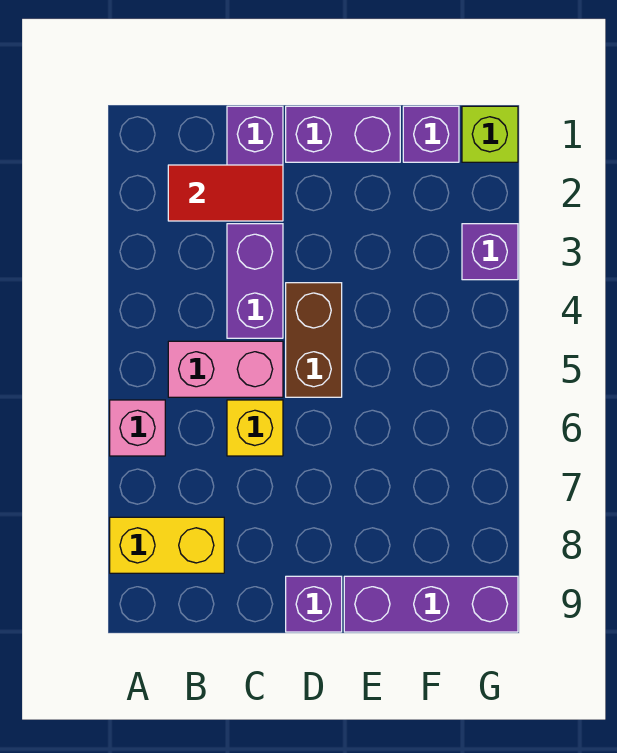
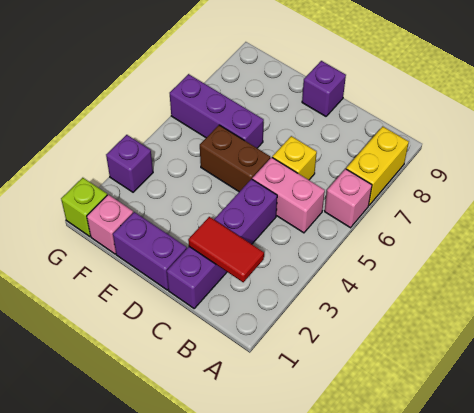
yellow 1x2 brick [110,517,224,573] -> yellow 1x2 brick turned to [346,126,409,205]
brown 1x2 brick [286,283,342,397] -> brown 1x2 brick turned to [200,125,270,192]
purple 1x3 brick [344,576,518,632] -> purple 1x3 brick moved to [170,74,264,148]
purple 1x1 brick [403,106,459,162] -> pink 1x1 brick [87,195,133,254]

